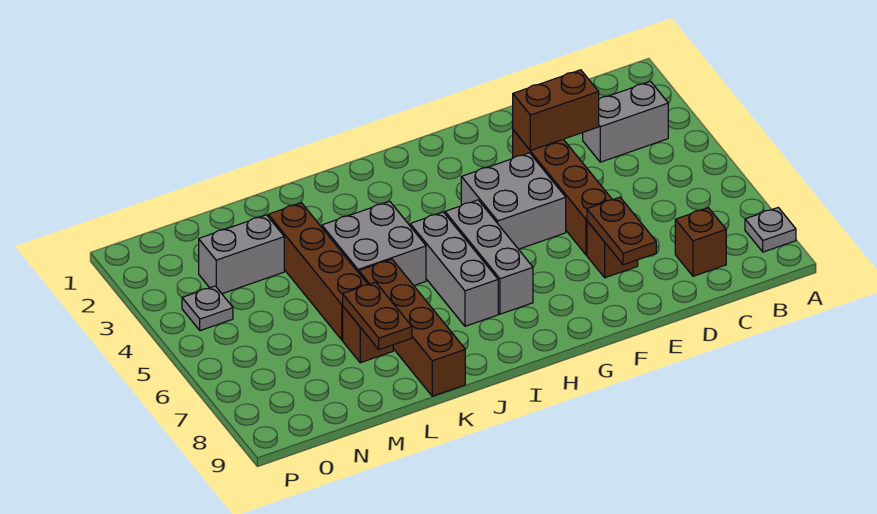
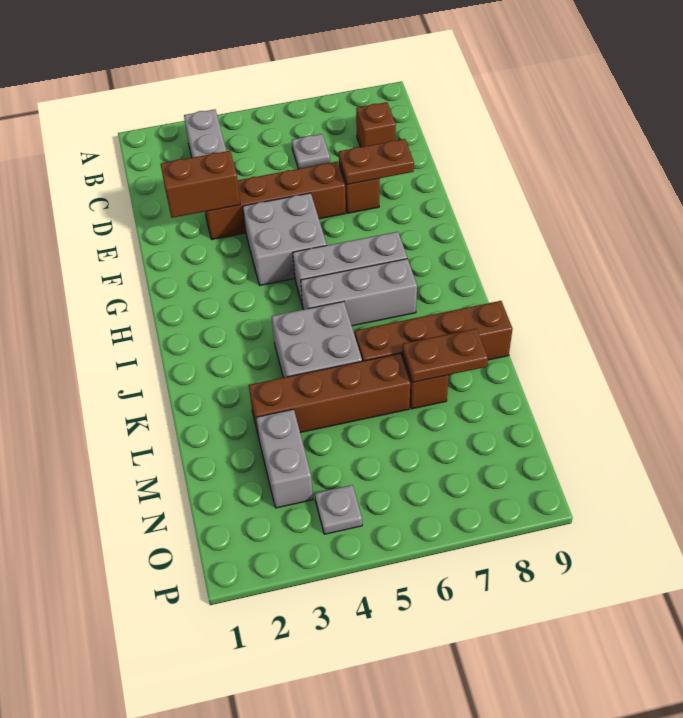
grey 1x1 plate [745,208,796,252] -> grey 1x1 plate moved to [292,134,330,169]
brown 1x2 brick [513,70,599,151] -> brown 1x2 brick turned to [161,151,240,218]

